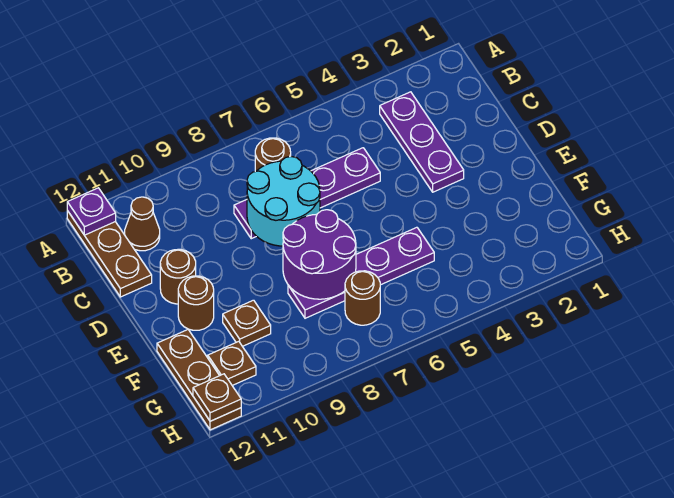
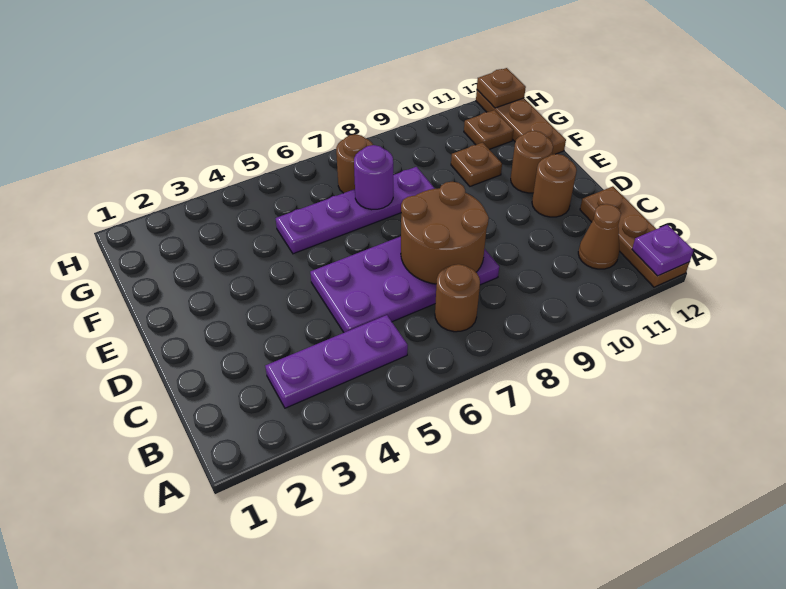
purple 1x3 plate [380,92,464,192] -> purple 1x3 plate turned to [265,315,408,408]
purple 1x4 plate [234,148,380,239] -> purple 2x4 plate [310,236,499,333]
cyan 2x2 round brick [247,157,320,246] -> brown 2x2 round brick [401,181,489,284]
purple 2x2 round brick [283,210,356,299] -> purple 1x1 round brick [354,145,393,210]

